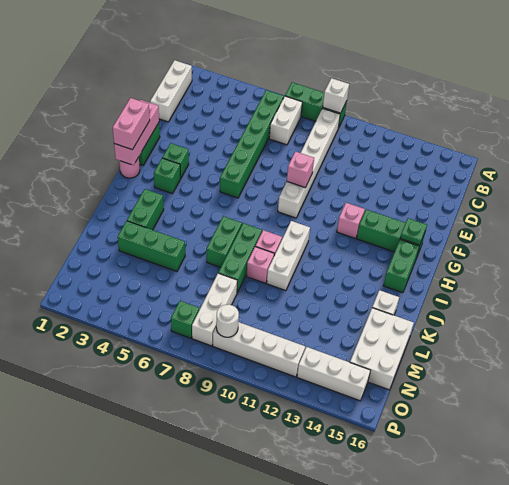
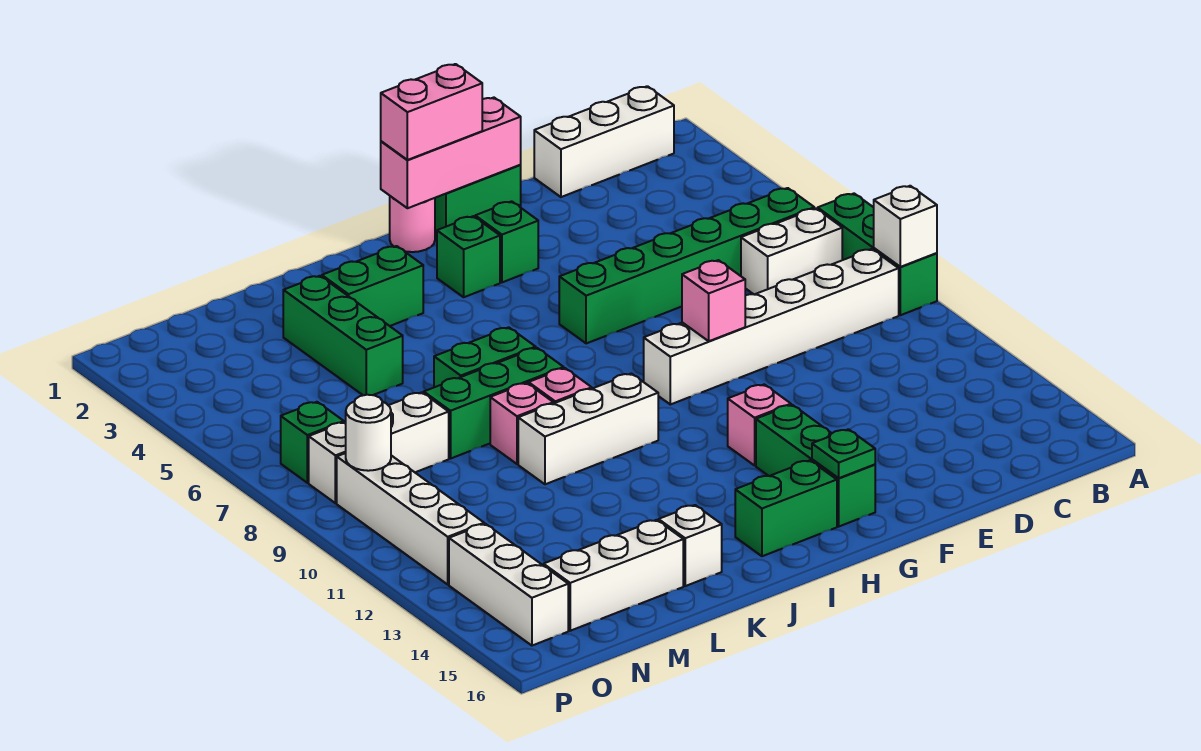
white 2x3 brick [350,308,414,390] -> white 1x3 brick [544,520,683,631]

